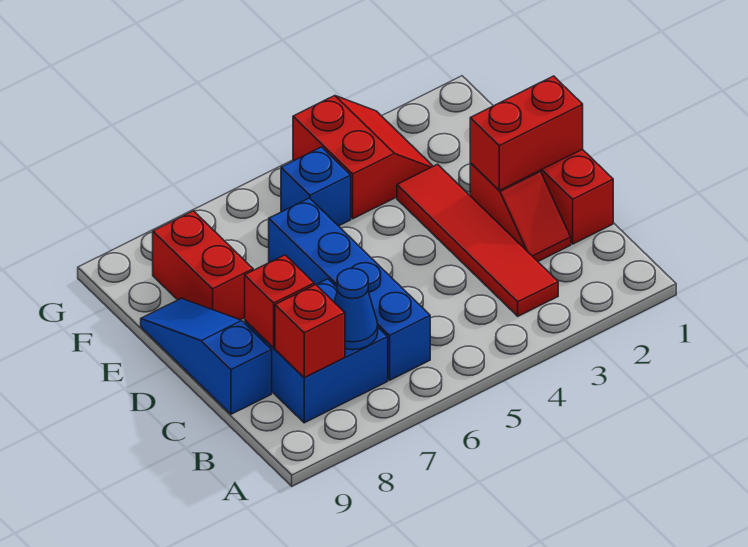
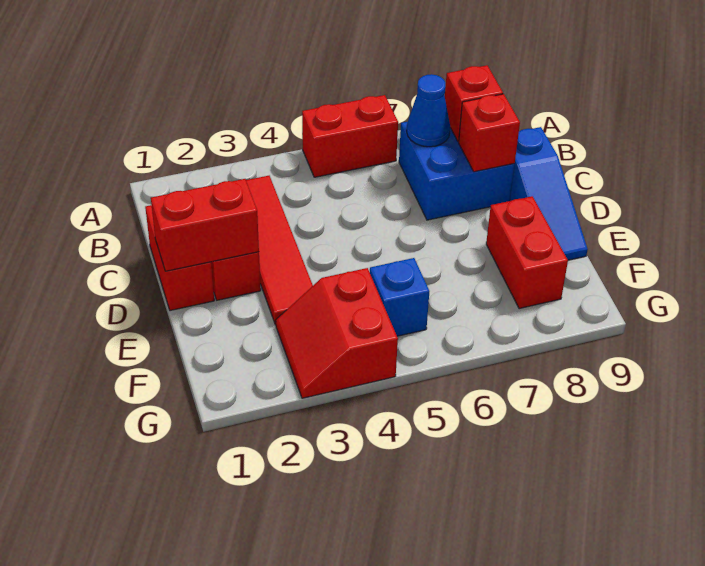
none -> red 1x2 brick [302,95,398,177]
blue 1x4 brick [269,198,430,380] -> none

